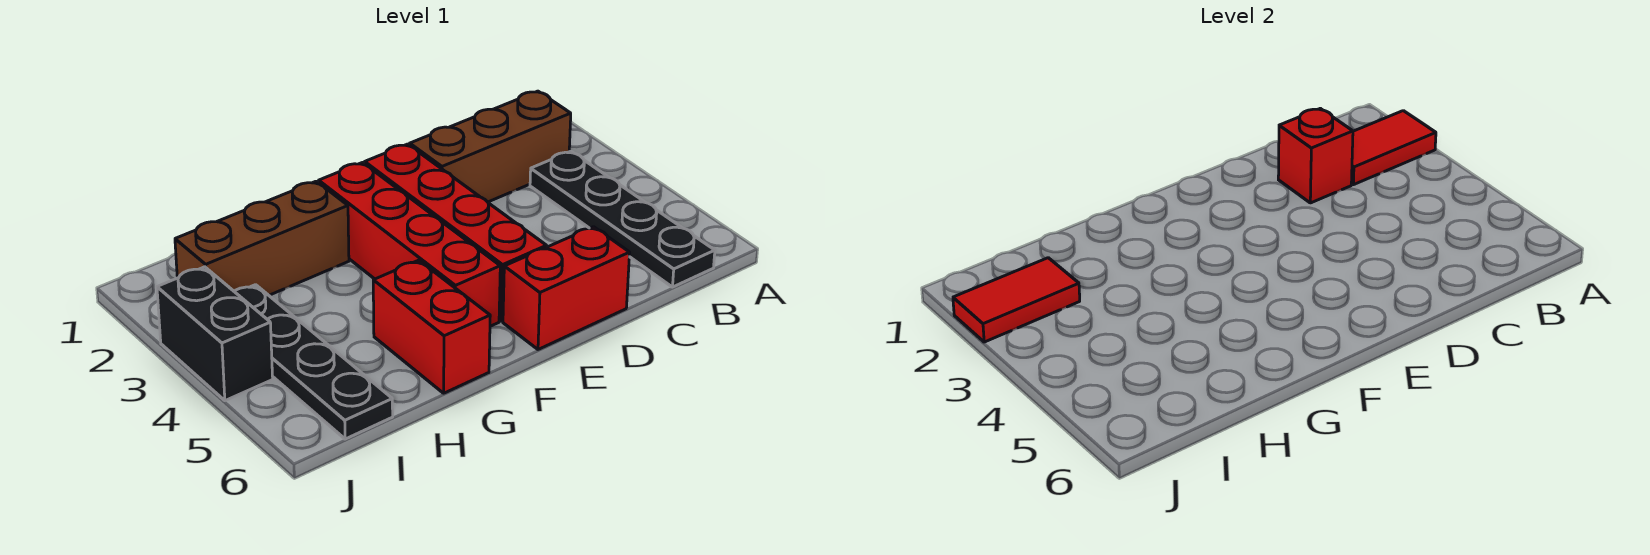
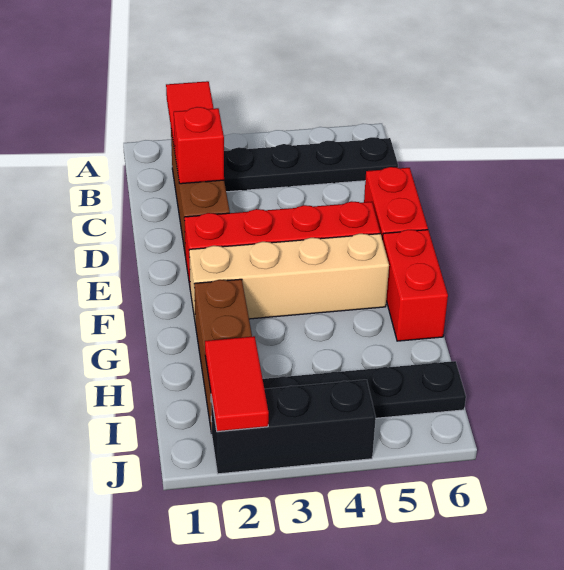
red 1x4 brick [319,163,500,326] -> tan 1x4 brick [189,234,389,319]
red 1x2 brick [373,260,490,393] -> red 1x2 brick turned to [382,230,448,341]
black 1x2 brick [157,267,273,401] -> black 1x3 brick [211,380,376,474]

